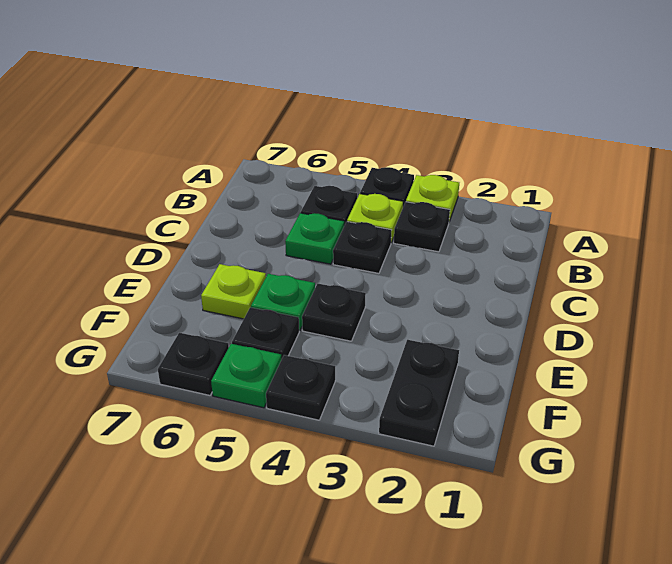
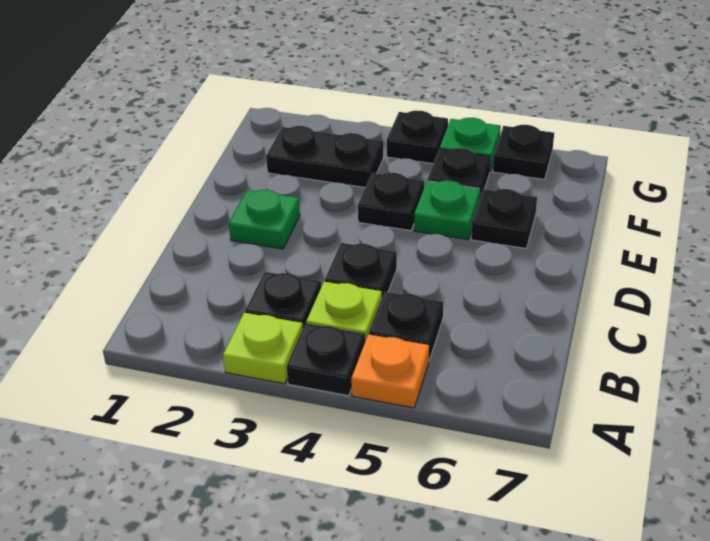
none -> orange 1x1 plate [351,334,429,408]
green 1x1 plate [285,213,344,264] -> green 1x1 plate moved to [229,190,300,249]
lime 1x1 plate [201,264,266,319] -> black 1x1 plate [471,189,537,248]
black 1x2 plate [379,340,459,446] -> black 1x2 plate turned to [266,126,383,187]

